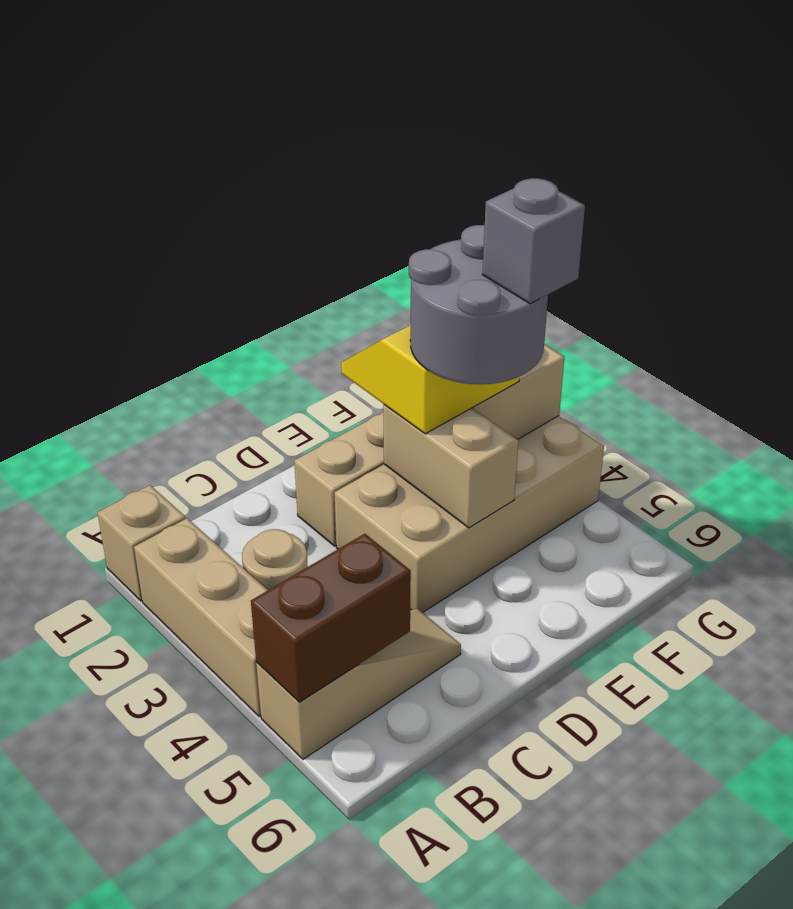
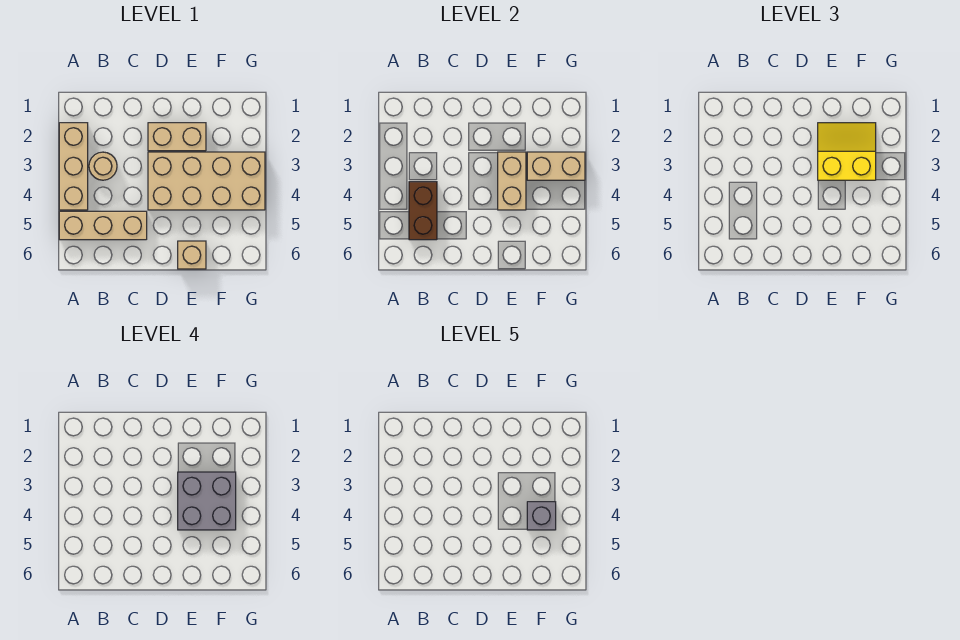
tan 1x1 brick [97,485,186,601] -> tan 1x1 brick moved to [178,241,206,269]
tan 1x3 slope [256,609,461,759] -> tan 1x3 brick [59,211,147,240]
brown 1x2 brick [251,534,411,702] -> brown 1x2 brick turned to [409,182,437,240]
grey 2x2 round brick [409,225,548,384] -> grey 2x2 brick [178,472,236,530]

